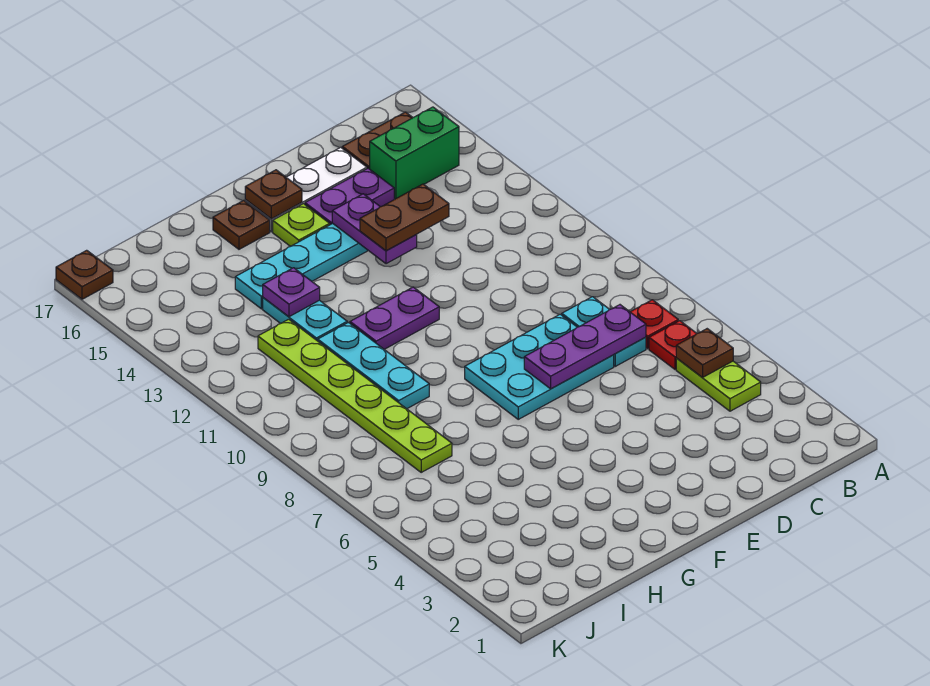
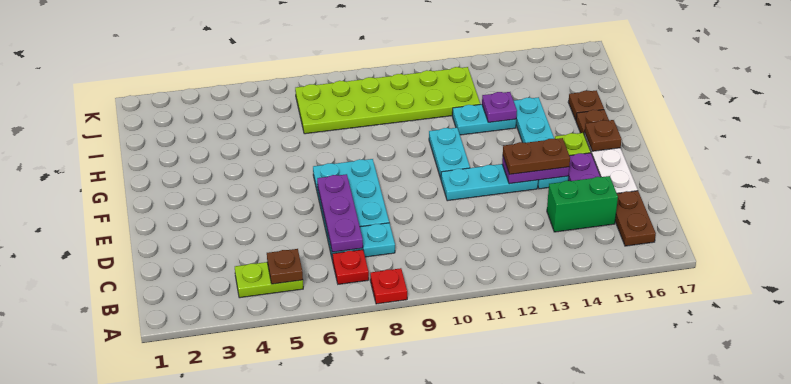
red 1x1 plate [649,321,697,370] -> red 1x1 plate moved to [370,268,407,304]
green 1x2 brick [370,107,459,199] -> green 1x2 brick turned to [547,176,618,232]
brown 1x2 plate [360,184,449,251] -> brown 1x2 plate turned to [503,138,570,174]
purple 1x2 plate [350,287,439,349] -> cyan 1x2 plate [429,128,470,179]
cyan 1x3 plate [318,323,429,409] -> cyan 1x3 plate moved to [441,164,538,201]
lime 1x6 plate [258,319,452,472] -> lime 2x6 plate [295,67,480,134]
brown 1x1 plate [56,250,113,299] -> brown 1x1 plate moved to [568,90,604,120]

